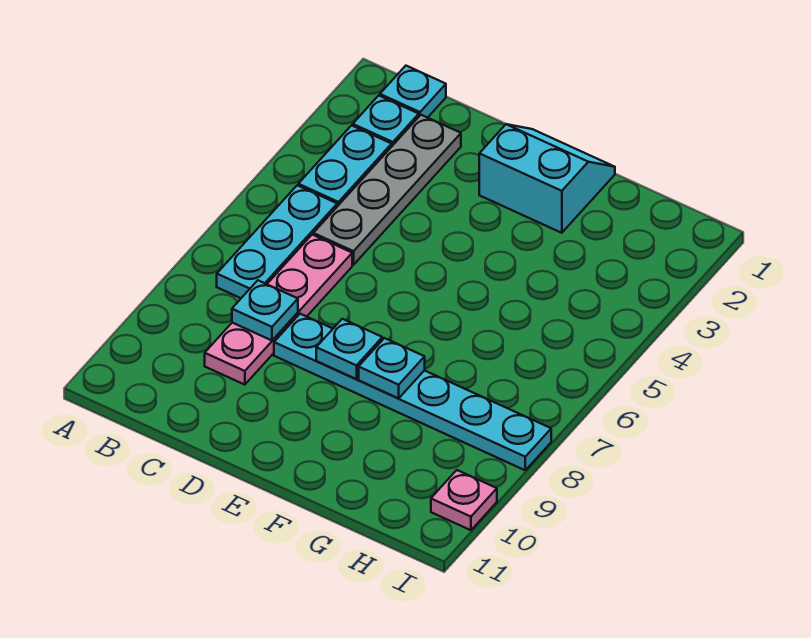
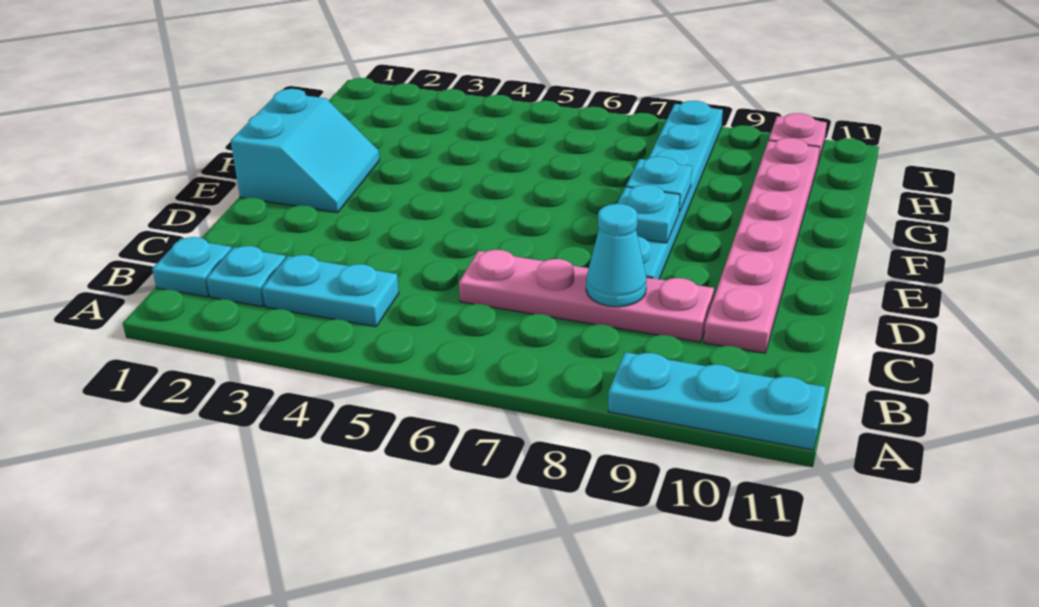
cyan 1x3 plate [217,185,337,298] -> cyan 1x3 plate moved to [608,352,826,450]
grey 1x4 plate [313,115,461,265] -> none
cyan 1x1 plate [232,280,298,340] -> cyan 1x1 cone [586,204,647,307]
none -> pink 1x6 plate [704,138,820,353]
cyan 2x2 slope [479,124,615,233] -> cyan 2x2 slope turned to [231,89,380,213]

